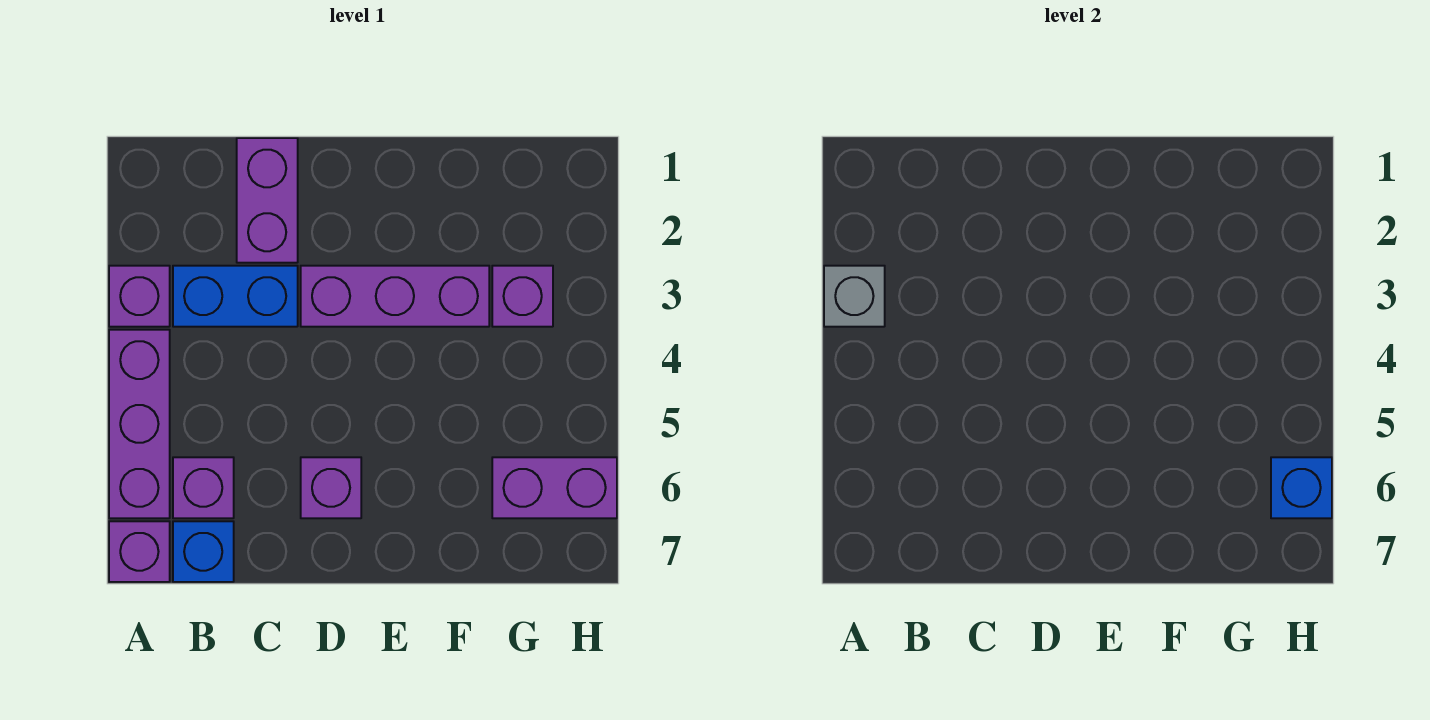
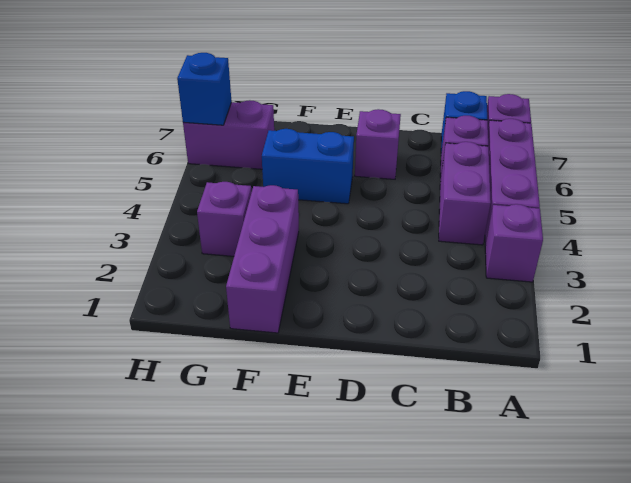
grey 1x1 brick [824,266,885,327] -> none
blue 1x2 brick [173,266,298,327] -> blue 1x2 brick moved to [262,129,354,204]
purple 1x2 brick [237,138,298,263] -> purple 1x2 brick moved to [439,142,491,245]
purple 1x3 brick [301,266,489,327] -> purple 1x3 brick turned to [226,185,299,333]

